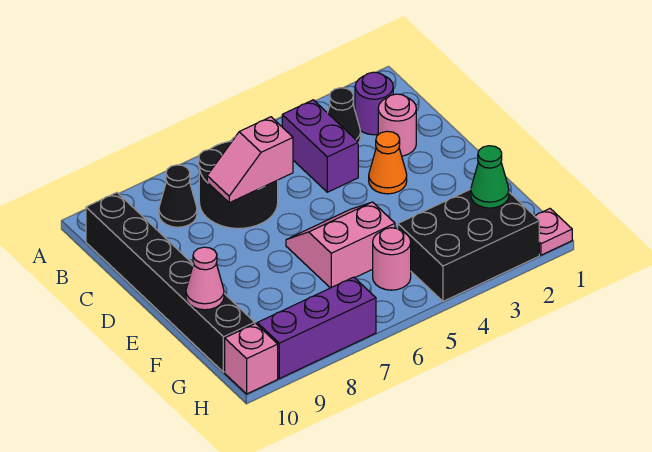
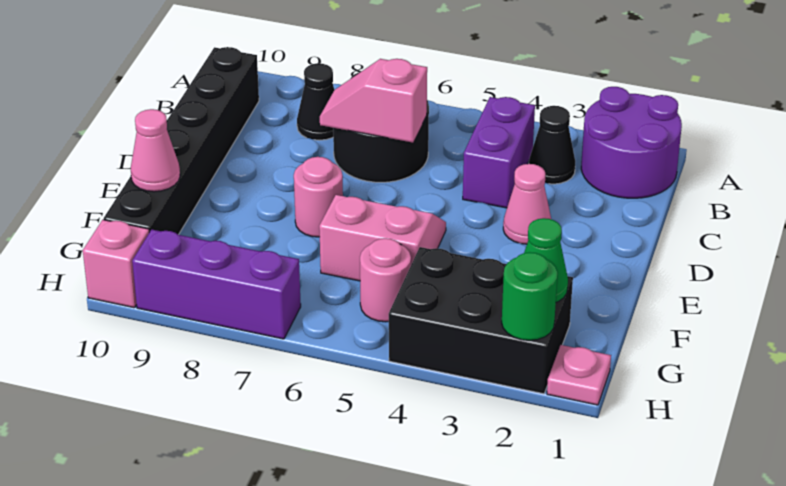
purple 1x1 round brick [355,72,393,135] -> purple 2x2 round brick [581,87,682,198]
pink 1x1 round brick [378,94,416,156] -> pink 1x1 round brick moved to [294,157,343,237]
orange 1x1 cone [369,131,407,194] -> pink 1x1 cone [503,164,551,244]
none -> green 1x1 round brick [502,252,558,340]

